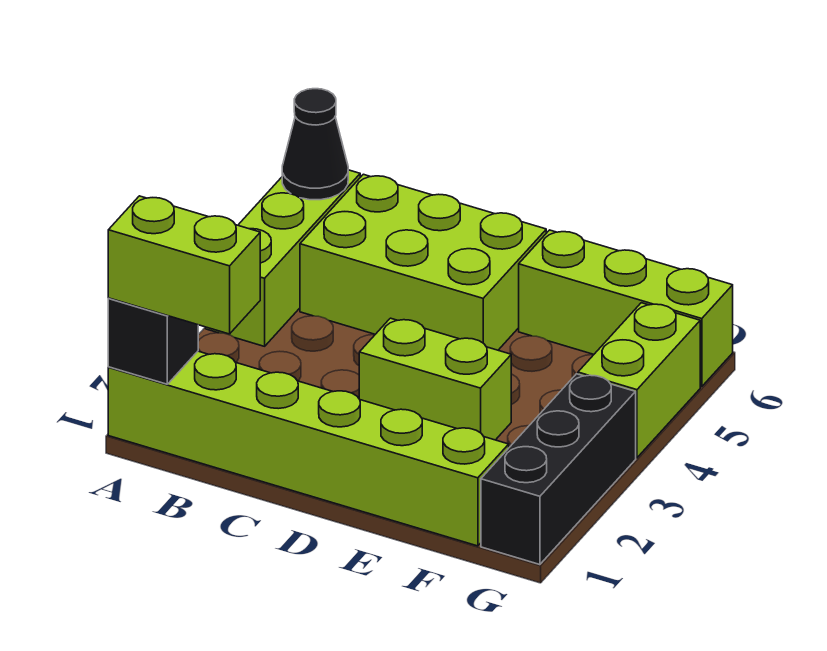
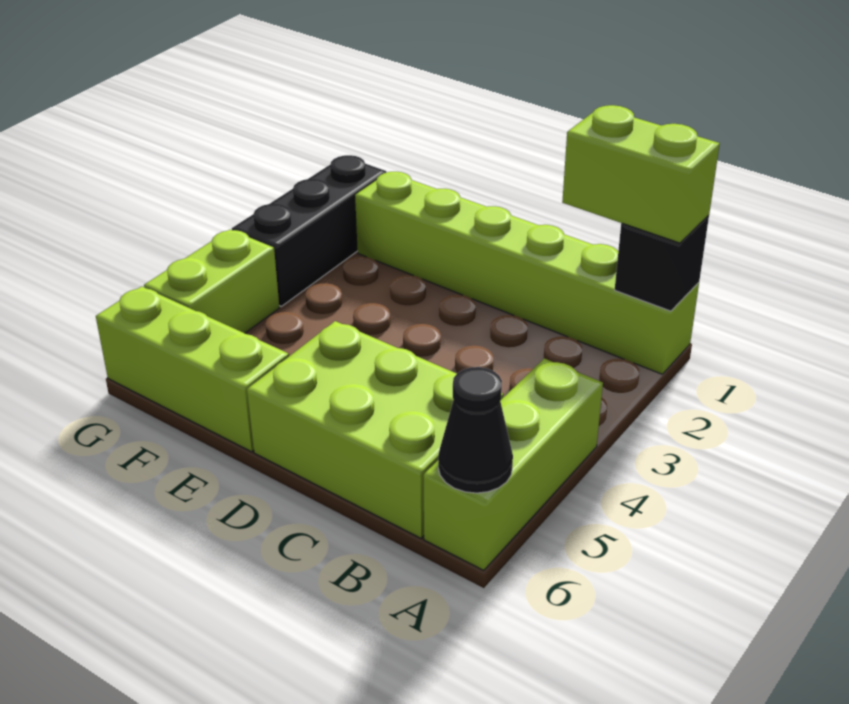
lime 1x2 brick [359,318,511,440] -> none

